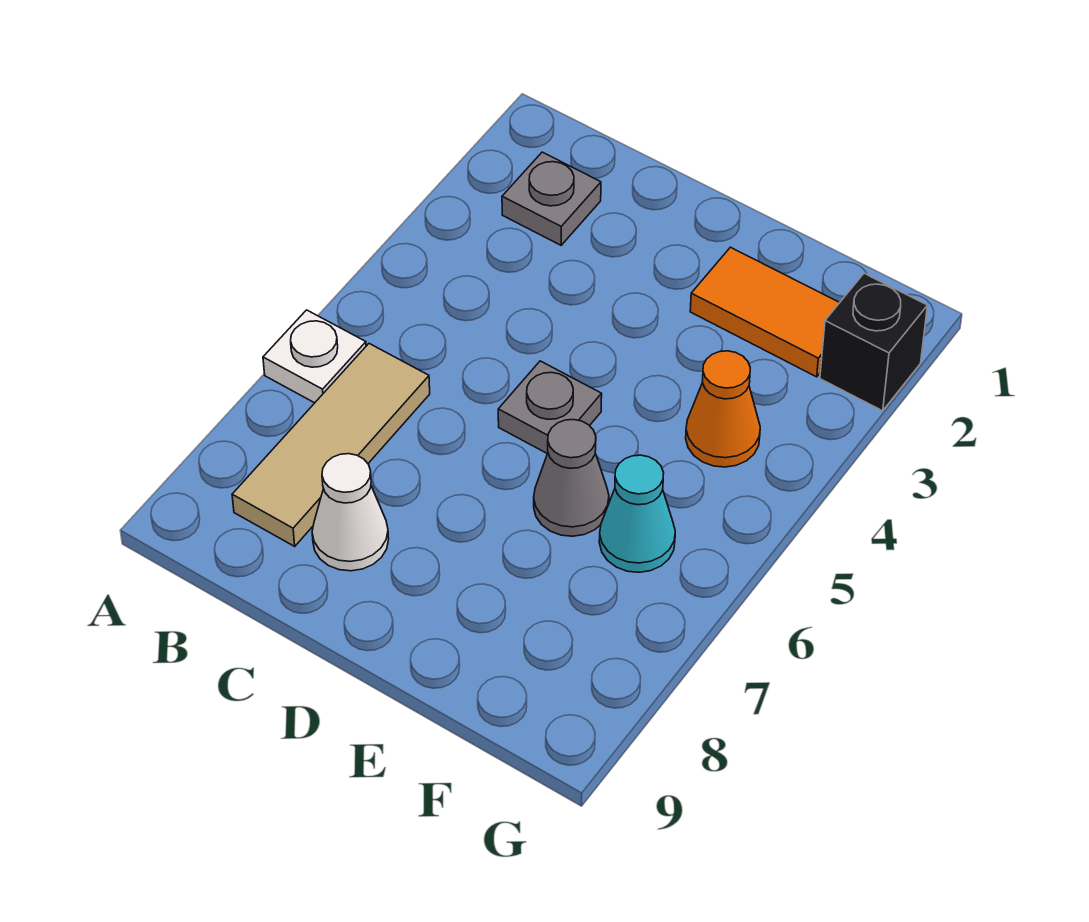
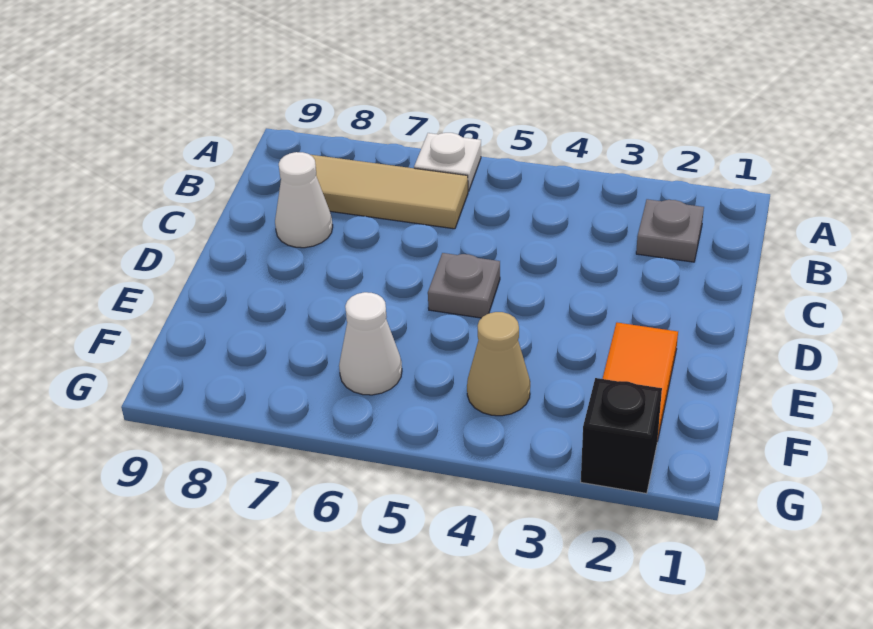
grey 1x1 cone [534,420,609,536] -> none
orange 1x1 cone [686,351,760,467] -> tan 1x1 cone [467,312,530,416]
cyan 1x1 cone [599,455,675,572] -> white 1x1 cone [339,292,402,395]

